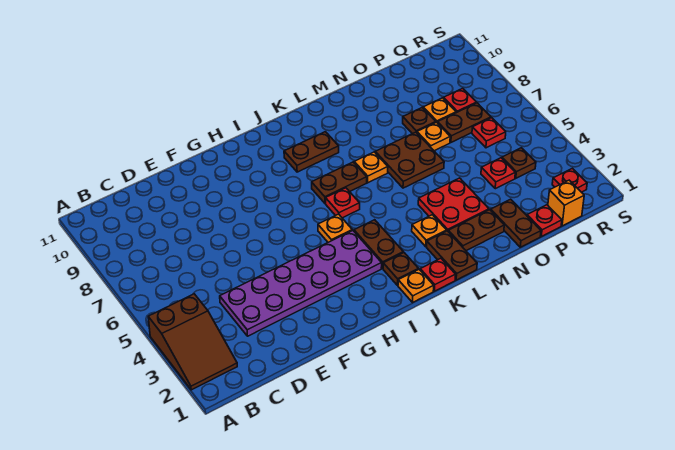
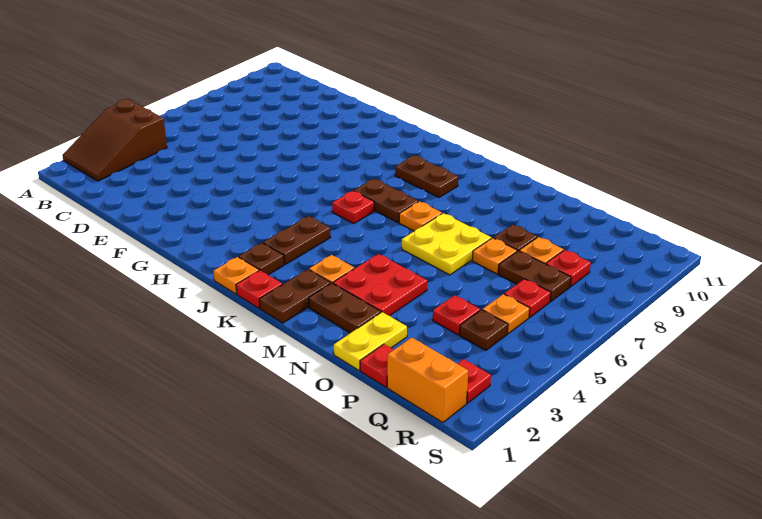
purple 2x6 plate [220,230,382,336] -> none
orange 1x1 plate [318,214,352,242] -> orange 1x1 plate moved to [483,294,530,334]
brown 2x2 plate [375,132,444,188] -> yellow 2x2 plate [402,213,491,275]
brown 1x2 plate [491,199,541,247] -> yellow 1x2 plate [334,312,407,370]
orange 1x1 brick [548,180,584,226] -> orange 1x2 brick [387,337,468,423]

